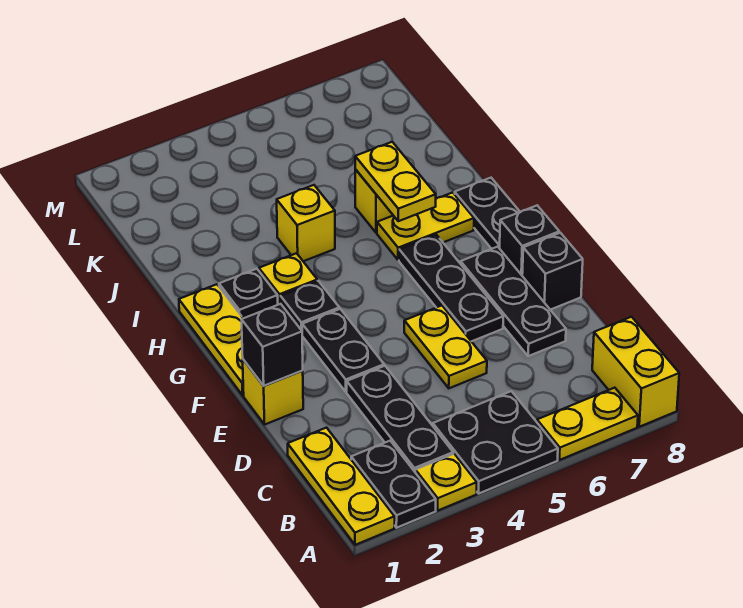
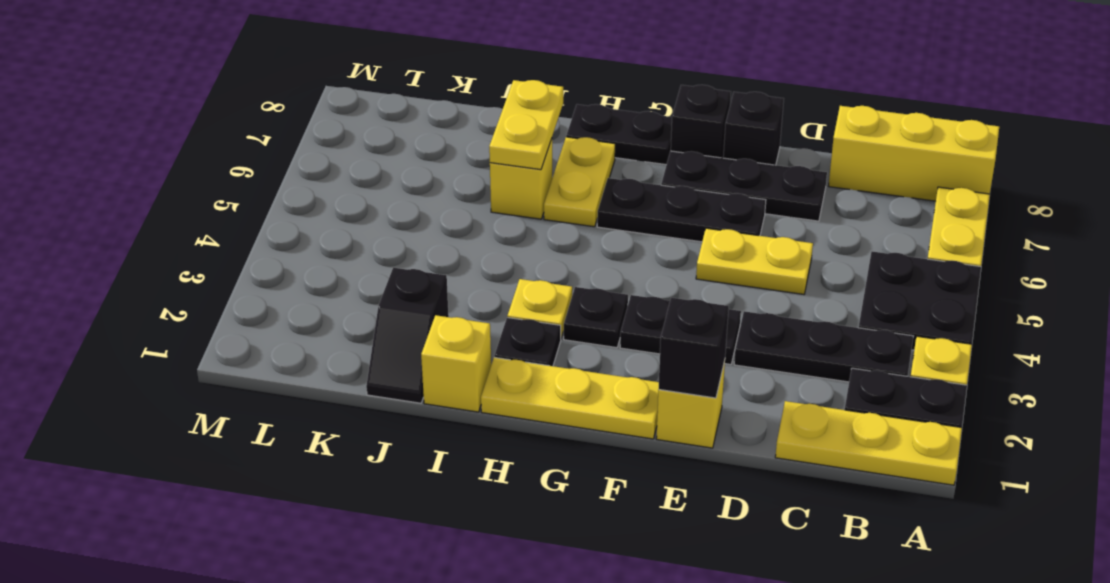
yellow 1x2 brick [592,317,679,427] -> yellow 1x3 brick [829,106,999,201]
yellow 1x2 plate [355,142,436,221] -> yellow 1x2 plate turned to [489,80,563,170]
yellow 1x1 brick [277,185,335,261] -> yellow 1x1 brick moved to [421,315,491,412]
none -> black 1x2 slope [366,268,449,403]

